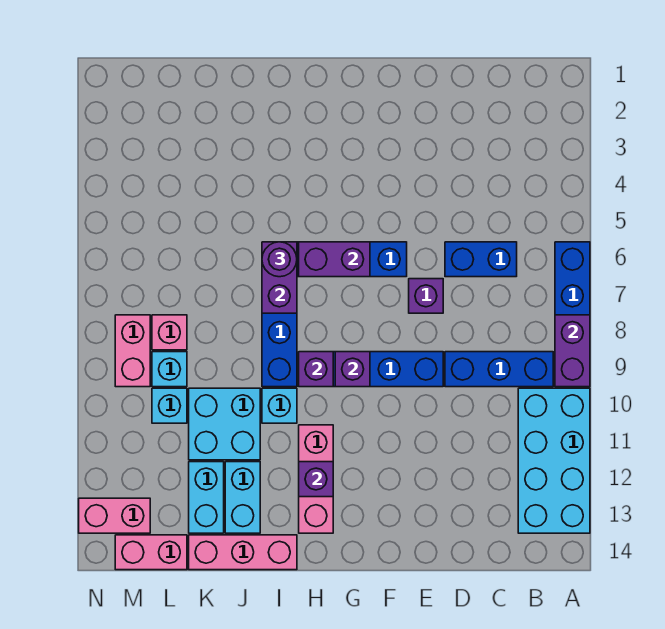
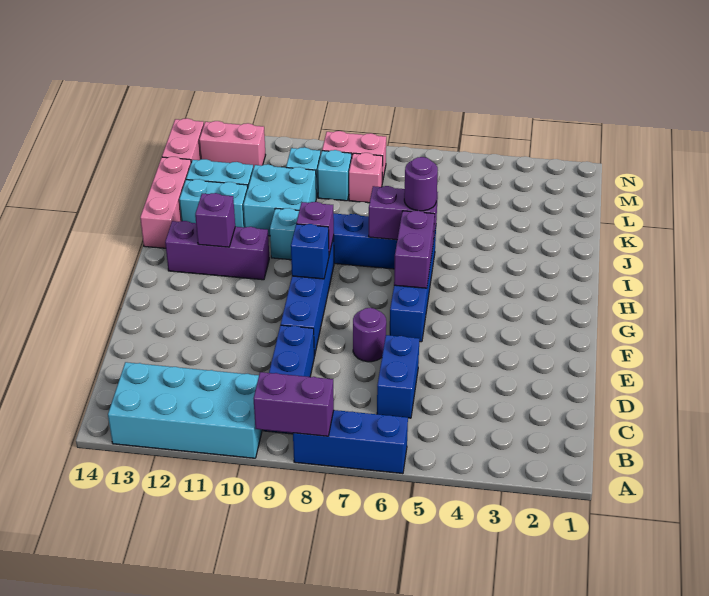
purple 1x1 brick [409,279,443,313] -> purple 1x1 round brick [353,308,386,362]
purple 1x1 brick [335,352,370,387] -> blue 1x1 brick [291,224,329,279]
pink 1x3 brick [299,425,333,533] -> purple 1x3 brick [165,221,269,280]
pink 1x2 brick [79,498,150,533] -> pink 1x2 brick turned to [199,121,265,169]

